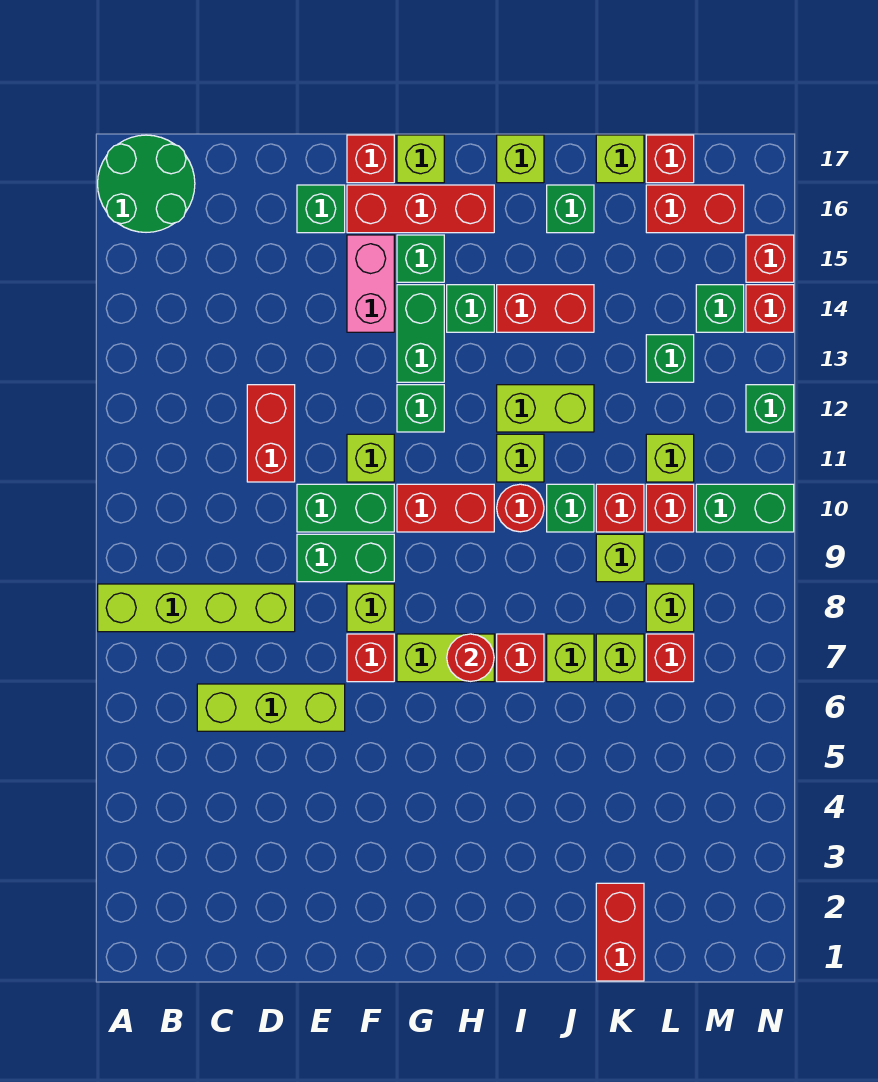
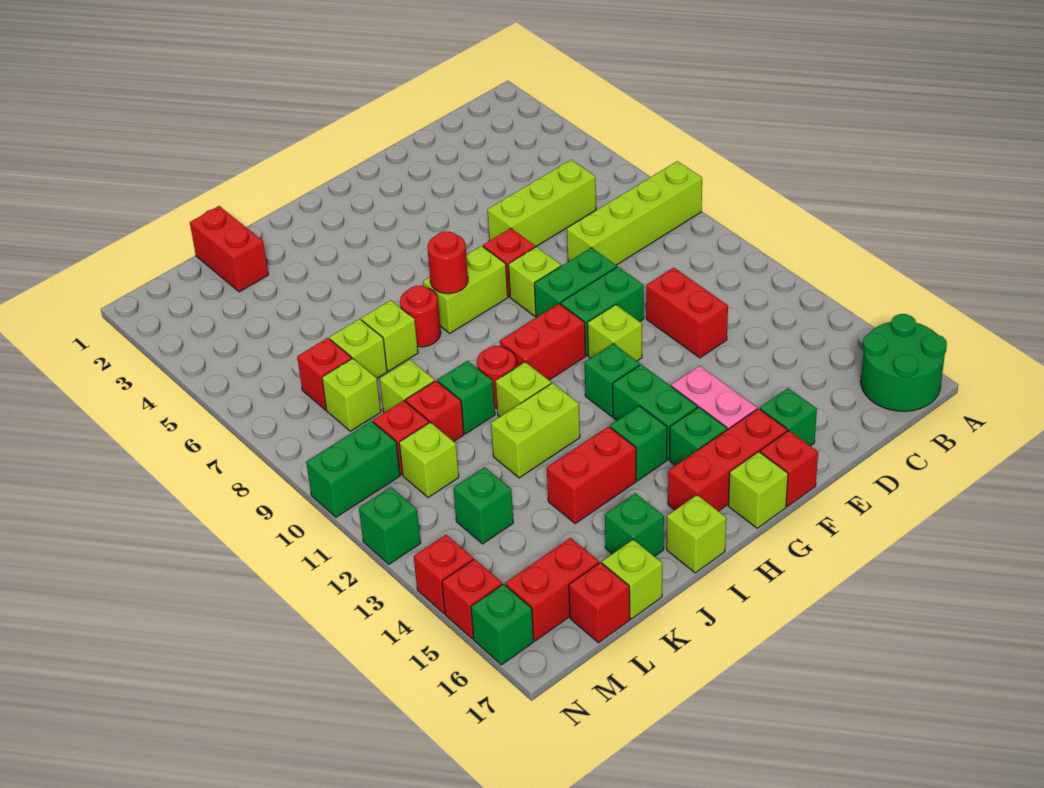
red 1x1 brick [497,634,544,682] -> red 1x1 round brick [400,286,441,347]
green 1x1 brick [696,285,744,332] -> green 1x1 brick moved to [471,584,534,665]

